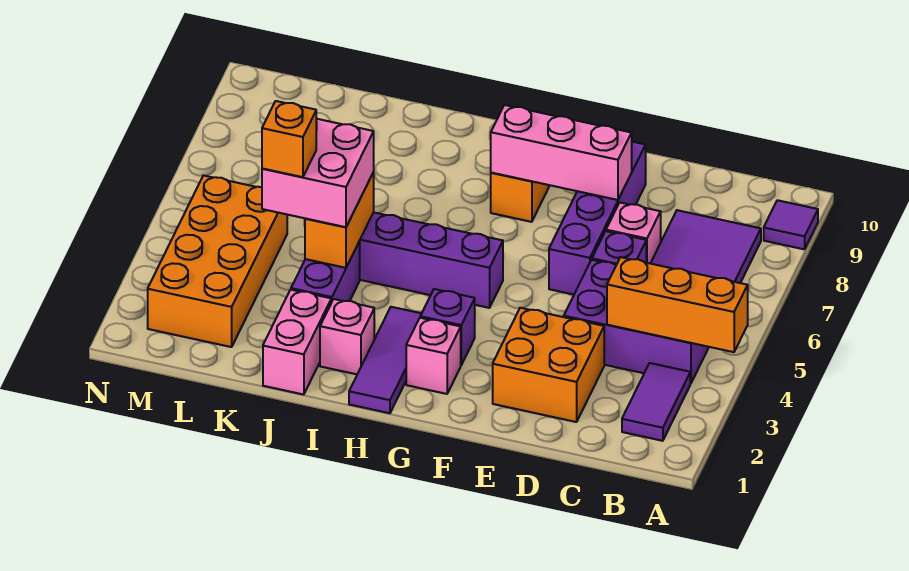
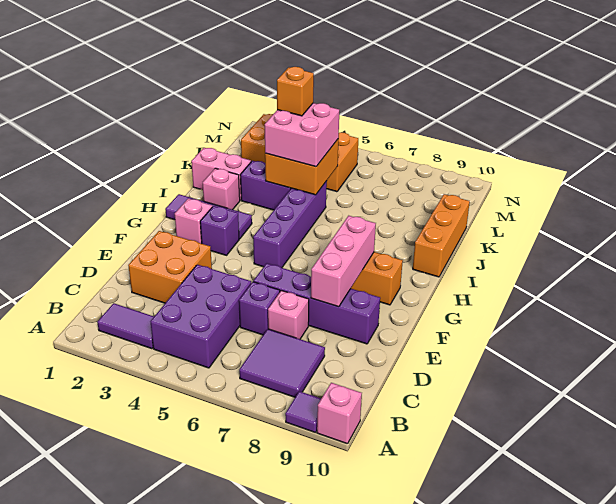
orange 1x3 brick [607,257,748,352] -> orange 1x3 brick moved to [413,194,470,277]
none -> pink 1x1 brick [317,383,362,444]
orange 1x2 brick [305,172,374,268] -> orange 2x2 brick [265,139,339,195]

